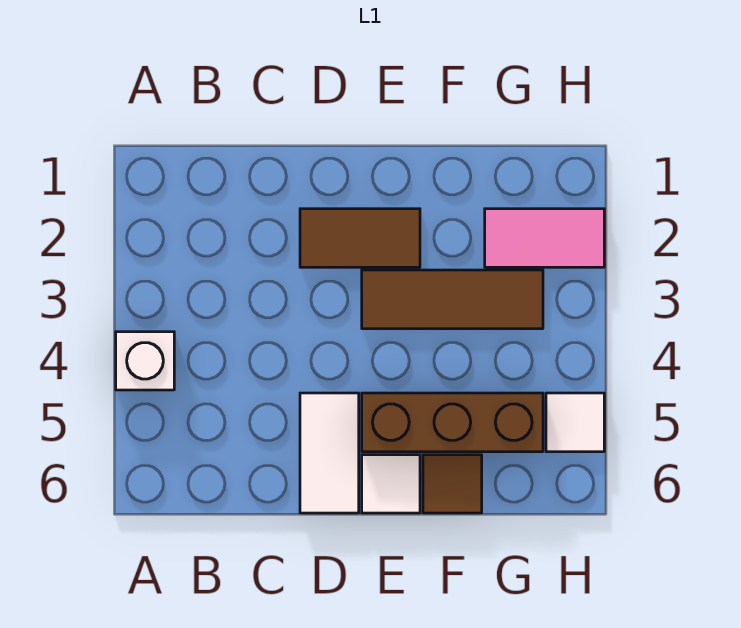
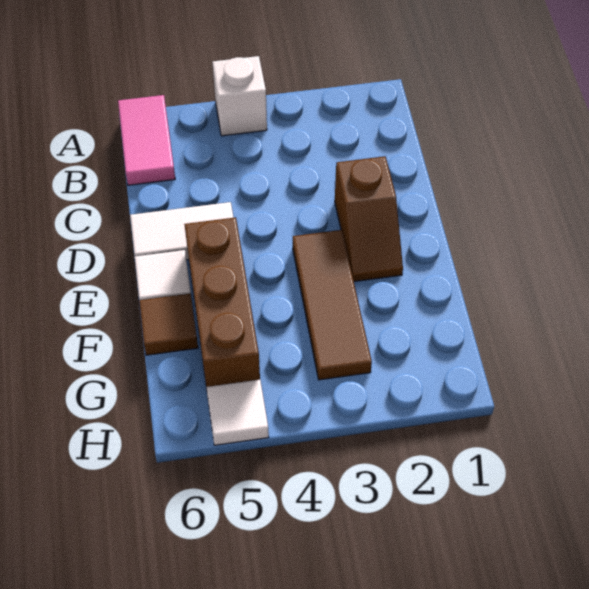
brown 1x2 tile [300,209,420,267] -> brown 1x2 slope [335,156,403,282]
pink 1x2 tile [485,209,604,267] -> pink 1x2 tile moved to [118,95,175,185]

